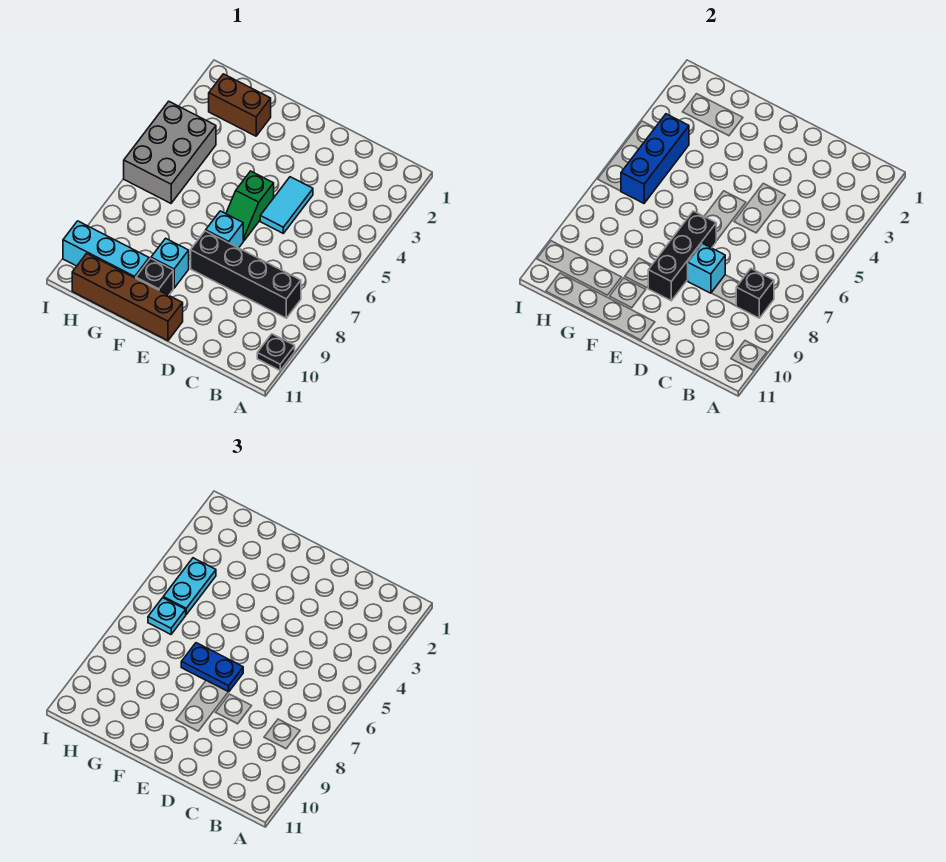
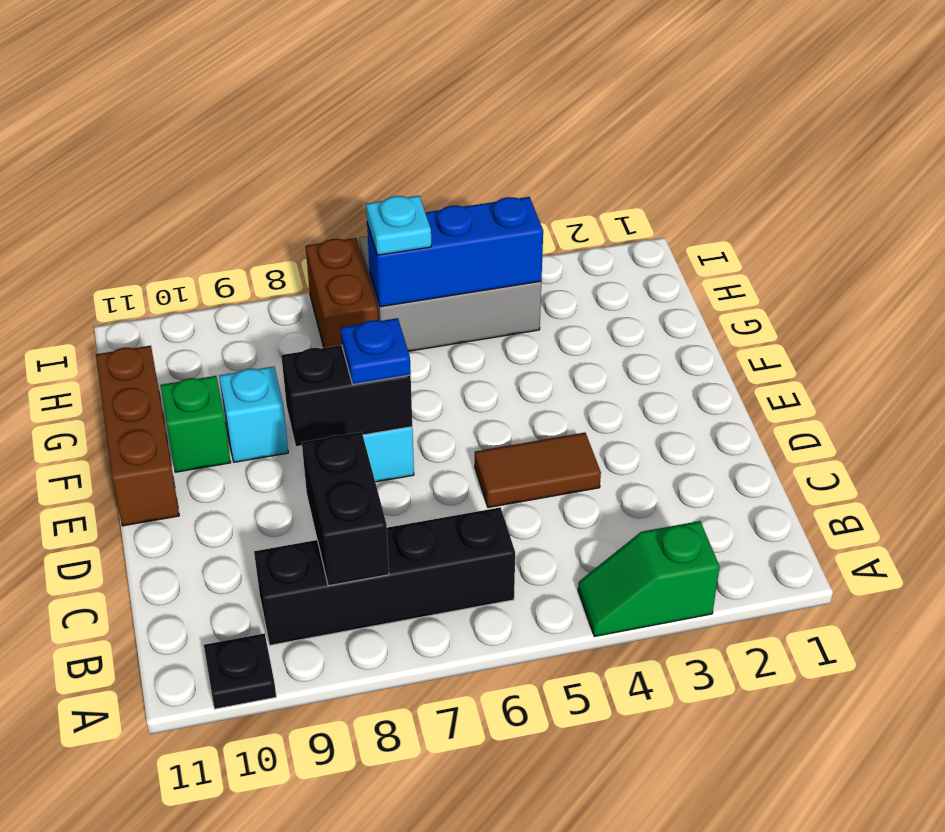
black 1x4 brick [191,231,301,318] -> black 1x4 brick turned to [254,507,515,645]
black 1x1 brick [736,269,774,318] -> black 1x2 brick [302,432,389,586]
cyan 1x2 tile [260,177,313,233] -> brown 1x2 tile [475,433,601,508]
cyan 1x1 brick [688,243,725,293] -> none
green 1x2 slope [226,171,274,241] -> green 1x2 slope moved to [578,521,720,636]
black 1x3 brick [648,211,716,301] -> black 1x2 brick [281,345,412,446]
blue 1x2 plate [181,643,243,692] -> blue 1x1 plate [341,318,411,384]
brown 1x4 brick [72,253,183,341] -> brown 1x3 brick [96,346,179,526]
black 1x1 brick [136,258,173,295] -> green 1x1 brick [160,376,231,472]
brown 1x2 brick [209,74,271,136] -> brown 1x2 brick moved to [306,238,378,348]
cyan 1x3 brick [63,221,149,278] -> none
cyan 1x2 plate [163,558,216,614] -> none

